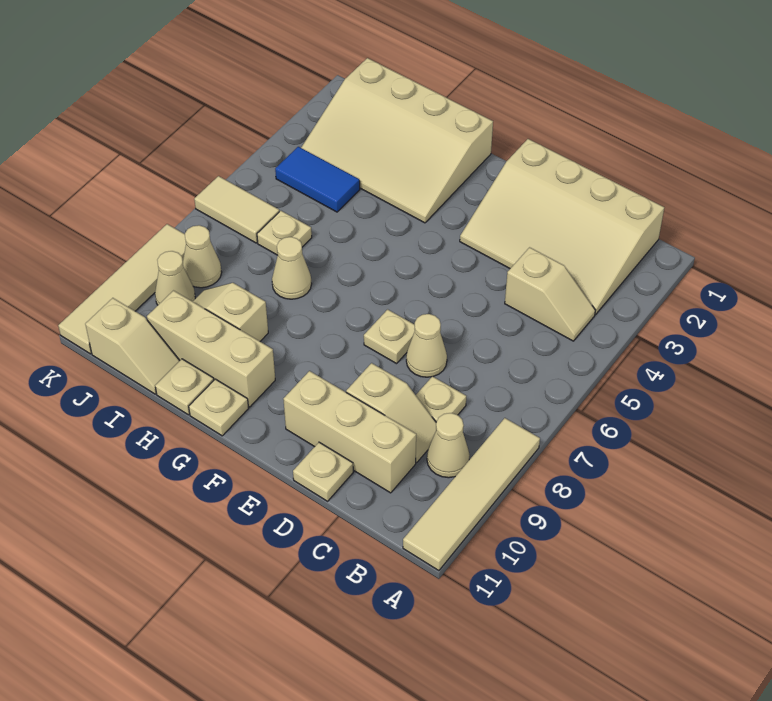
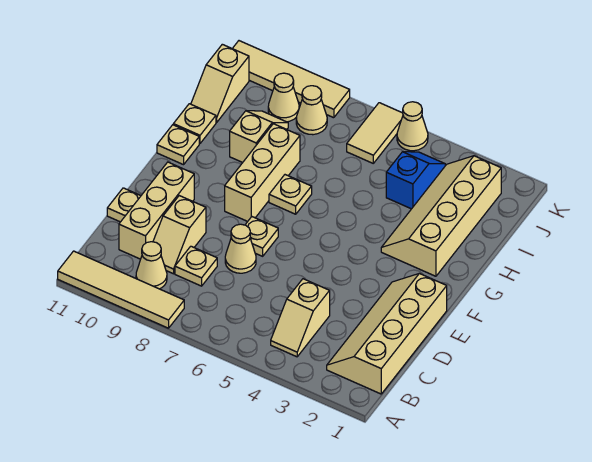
tan 3x4 slope [460,139,664,314] -> tan 2x4 slope [327,273,447,394]
tan 3x4 slope [301,58,493,223] -> tan 2x4 slope [381,156,501,276]
tan 1x3 brick [147,291,275,407] -> tan 1x3 brick moved to [225,124,300,221]
tan 1x1 cone [272,237,312,299] -> tan 1x1 cone moved to [397,102,428,151]
blue 1x2 tile [275,147,360,212] -> blue 1x2 slope [386,152,445,209]
tan 1x1 plate [257,211,312,255] -> tan 1x1 plate moved to [269,175,312,214]

